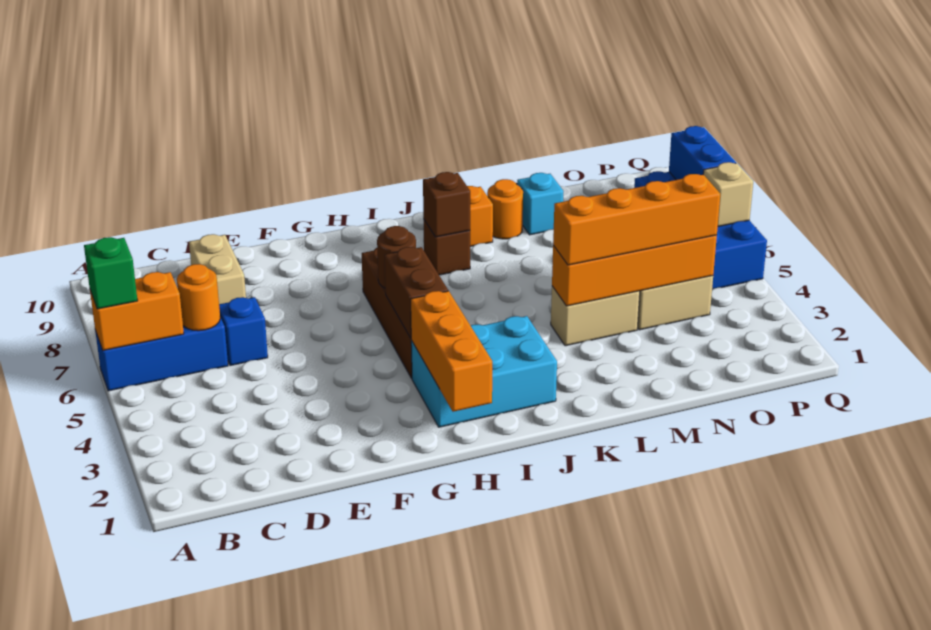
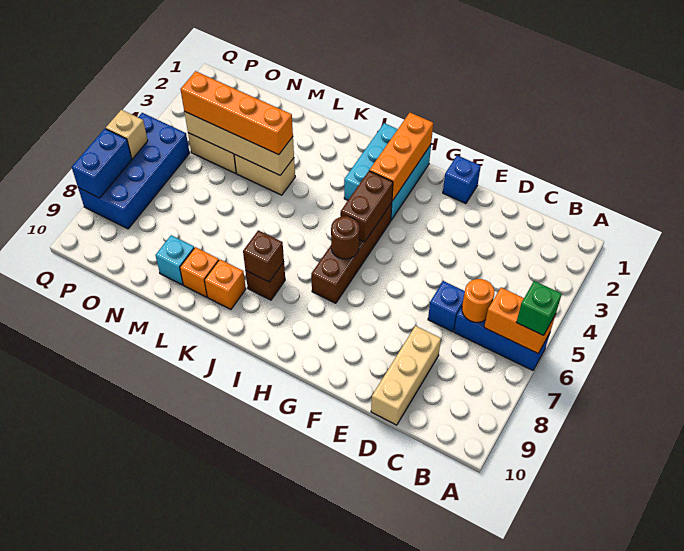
tan 1x2 brick [189,234,246,304] -> tan 1x3 brick [371,326,441,425]
none -> blue 1x1 brick [443,155,481,204]
cyan 2x3 brick [411,316,557,427] -> cyan 2x3 brick turned to [344,123,431,220]
orange 1x4 brick [552,235,717,306] -> tan 1x4 brick [184,111,294,175]
orange 1x1 round brick [487,179,523,239] -> orange 1x1 brick [180,247,219,297]

